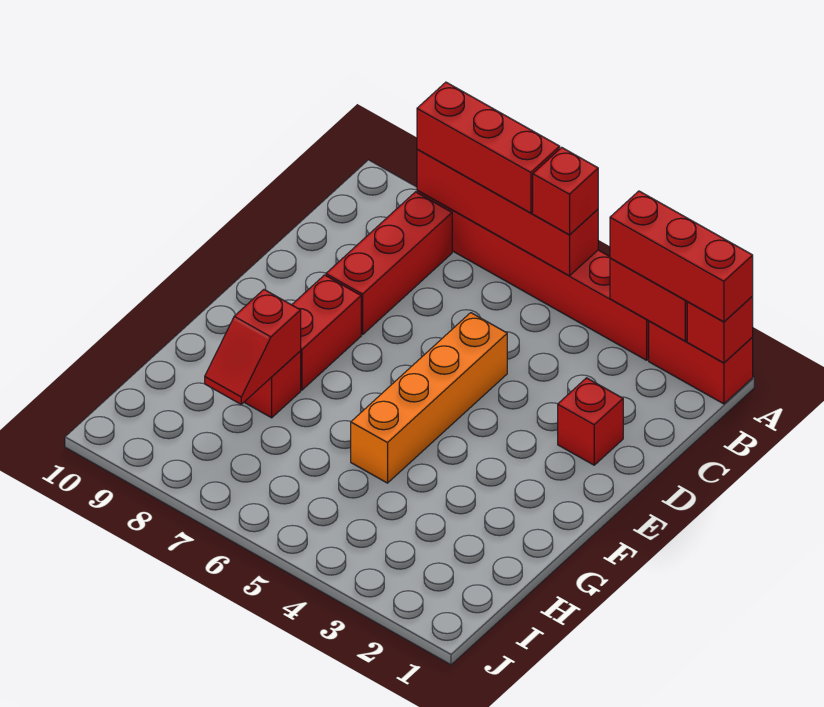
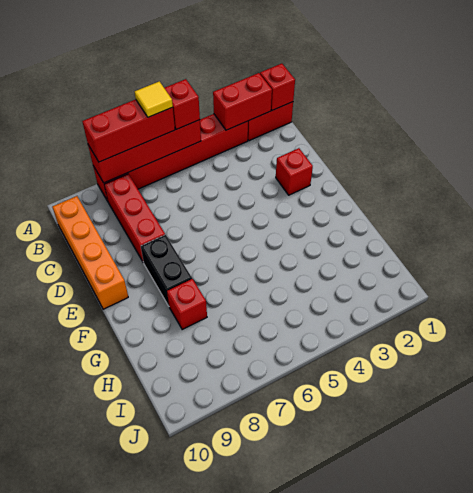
red 1x3 brick [610,191,753,322] -> none
none -> yellow 1x1 tile [135,81,173,117]
orange 1x4 brick [351,313,507,483] -> orange 1x4 brick moved to [52,196,128,309]
red 1x2 brick [292,275,361,390] -> black 1x2 brick [141,235,192,306]
red 1x2 slope [205,290,301,404] -> none

